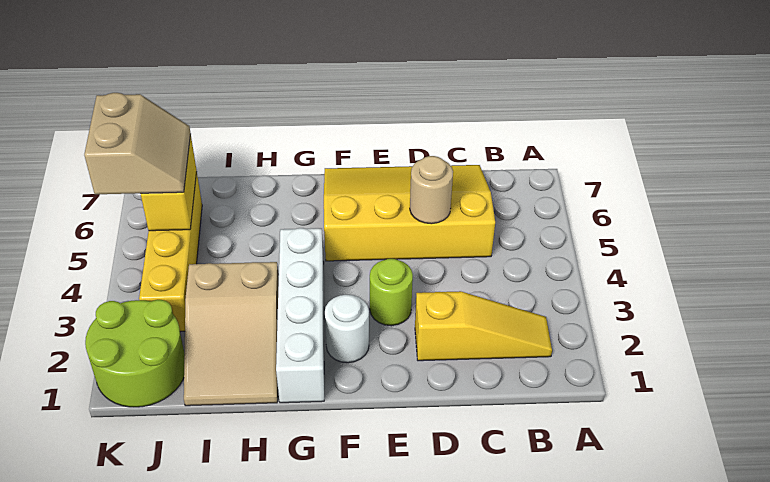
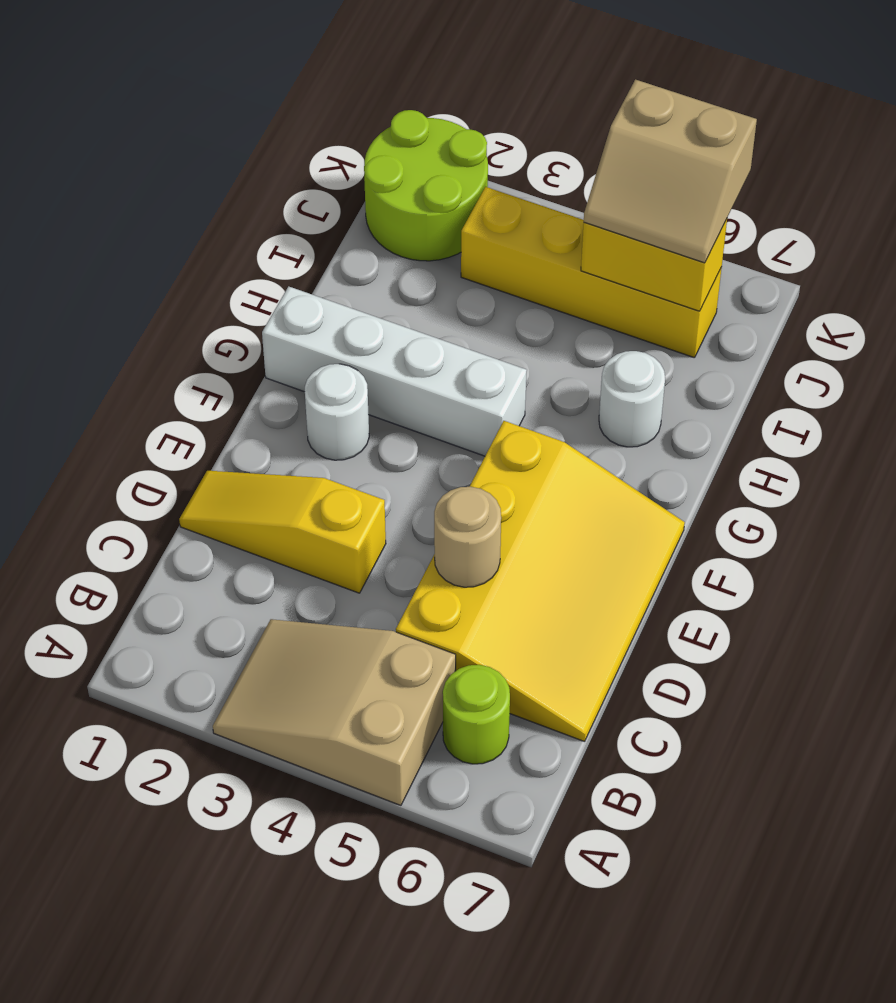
yellow 1x3 slope [415,291,552,361] -> yellow 1x3 slope turned to [179,471,386,593]
lime 1x1 round brick [370,259,413,326] -> lime 1x1 round brick moved to [443,665,510,764]
tan 2x3 slope [184,262,279,406] -> tan 2x3 slope moved to [213,619,456,805]
none -> white 1x1 round brick [599,351,665,447]

